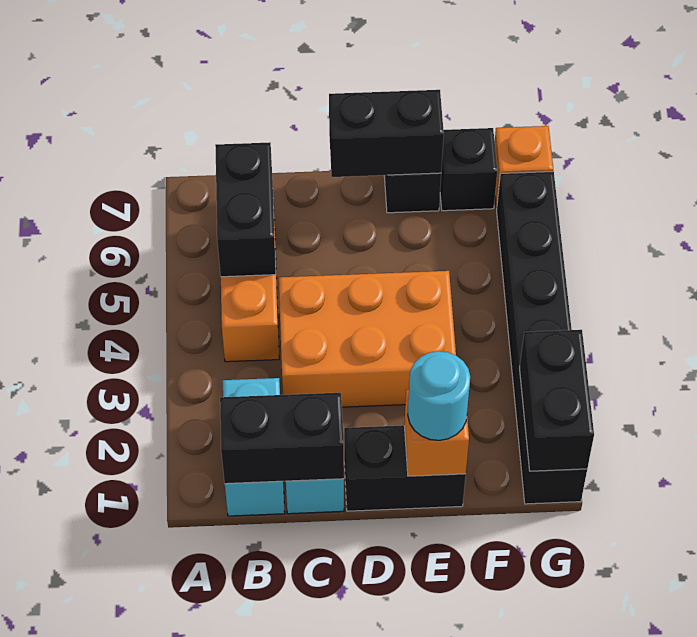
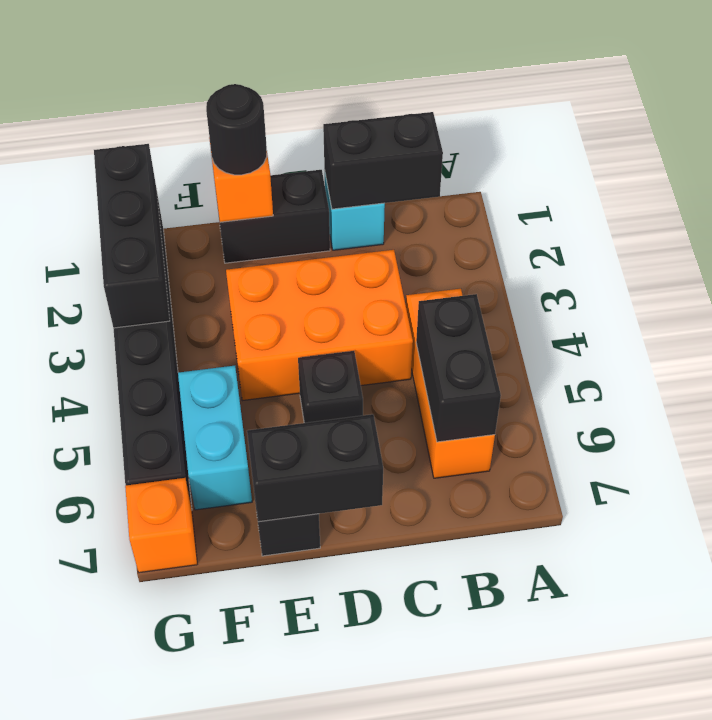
cyan 1x2 brick [223,378,285,516] -> cyan 1x2 brick moved to [178,366,252,510]
cyan 1x1 round brick [408,351,470,440] -> black 1x1 round brick [206,84,267,175]
black 1x1 brick [440,128,497,211] -> black 1x1 brick moved to [298,351,363,423]
black 1x2 brick [519,330,594,471] -> black 1x3 brick [94,144,170,328]

